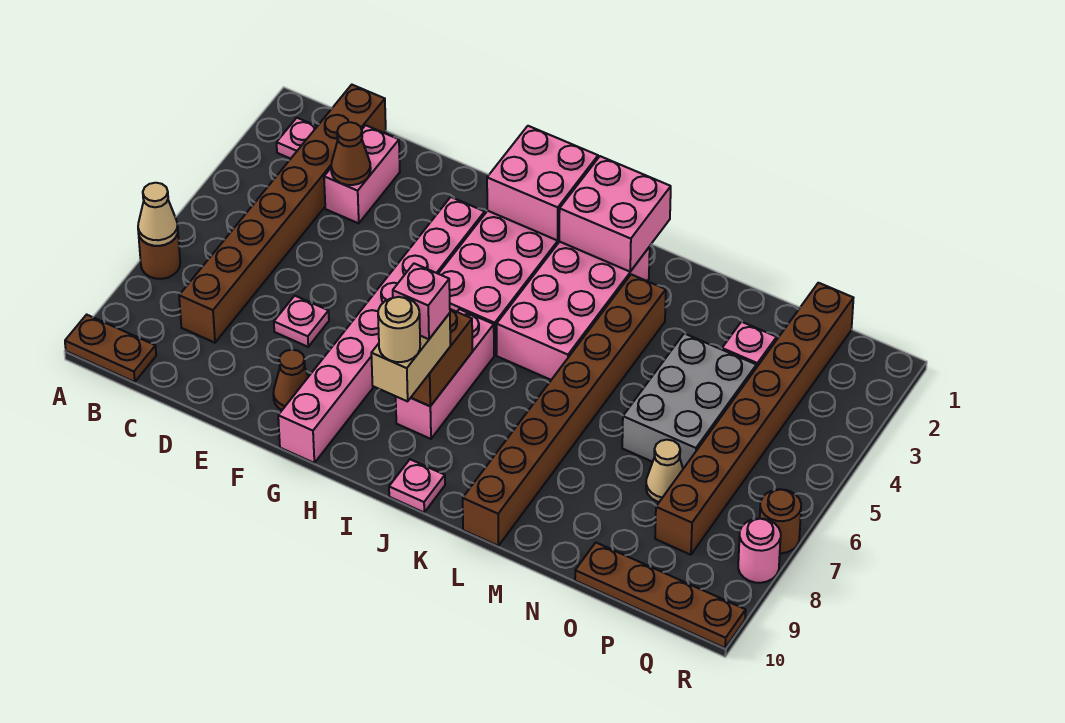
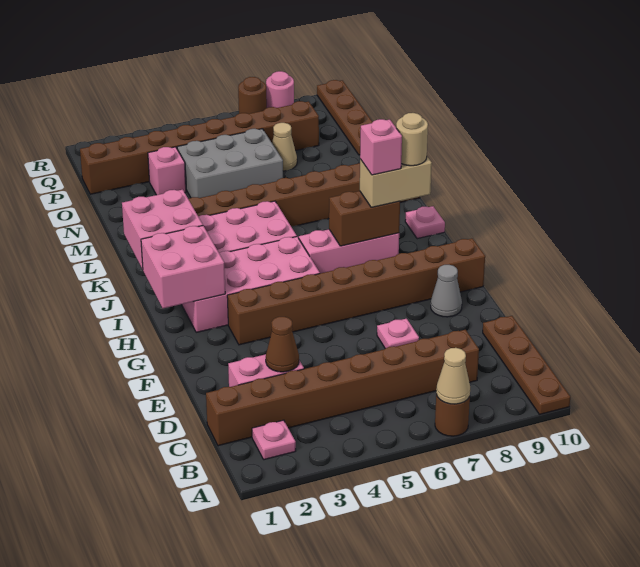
brown 1x2 plate [65,315,156,382] -> brown 1x4 plate [483,316,570,414]
brown 1x1 cone [273,350,309,410] -> grey 1x1 cone [431,265,462,317]
pink 1x8 brick [278,197,485,463] -> brown 1x8 brick [227,238,485,345]

